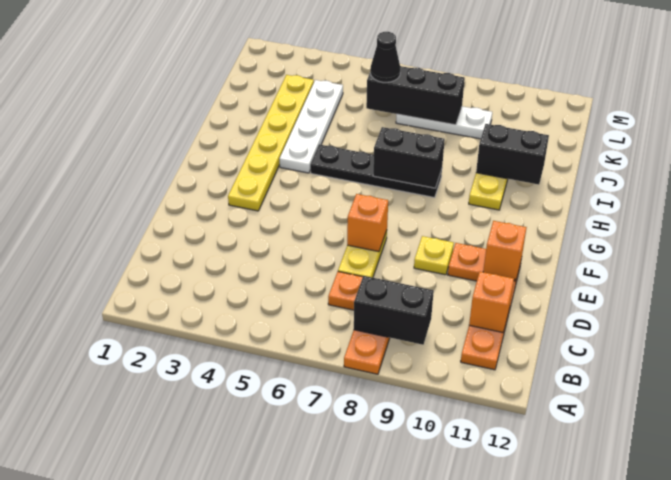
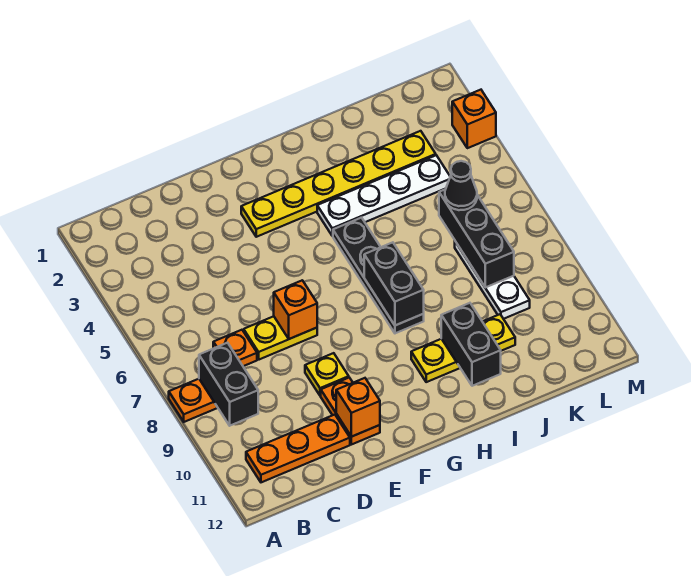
orange 1x1 brick [469,272,514,332] -> orange 1x1 brick moved to [452,90,496,148]

